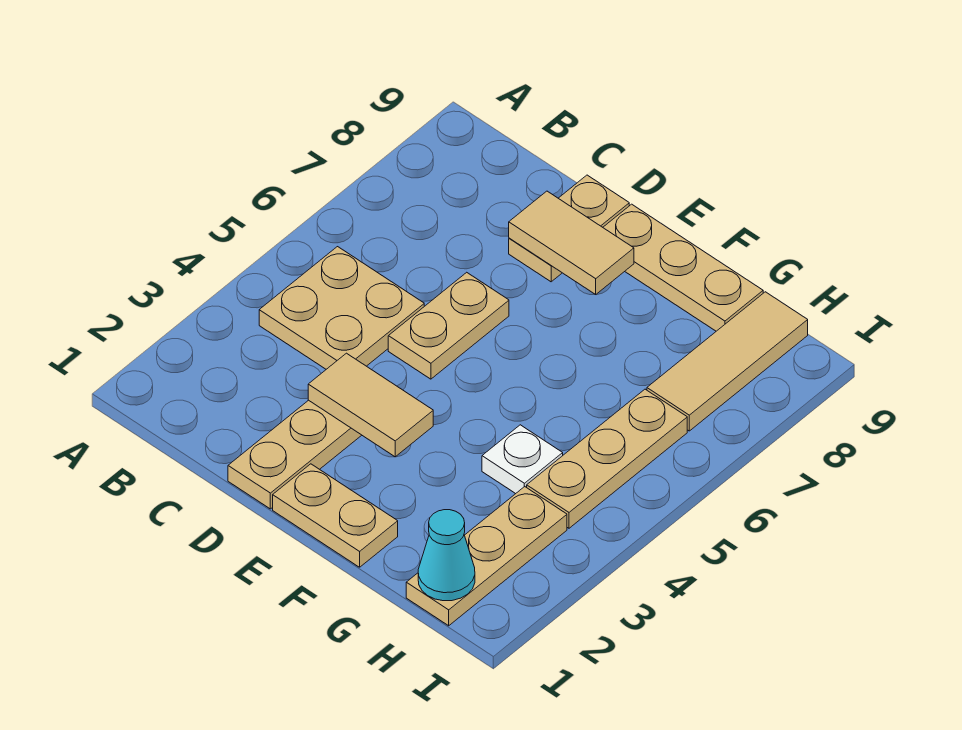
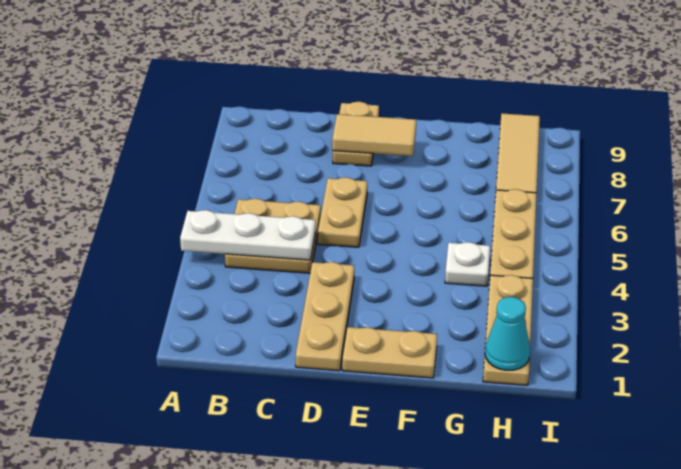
none -> white 1x3 plate [180,210,315,260]
tan 1x2 tile [308,353,433,457] -> none
tan 1x3 plate [603,204,763,331] -> none

